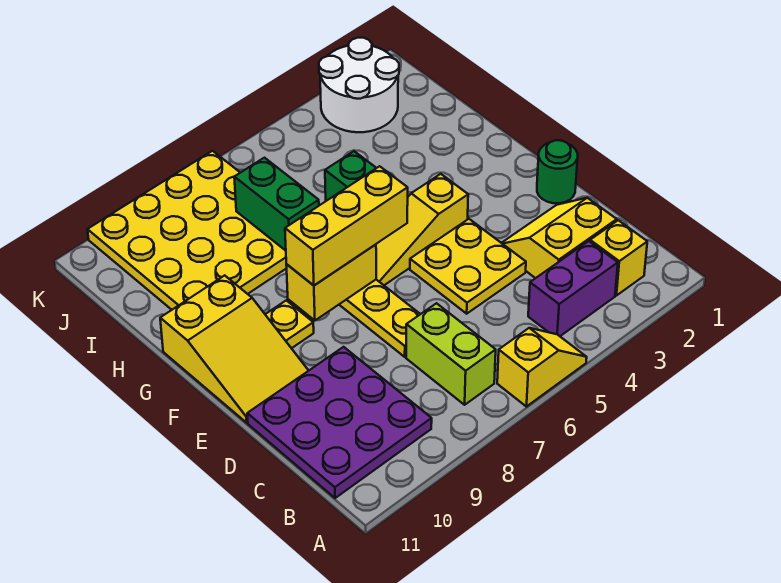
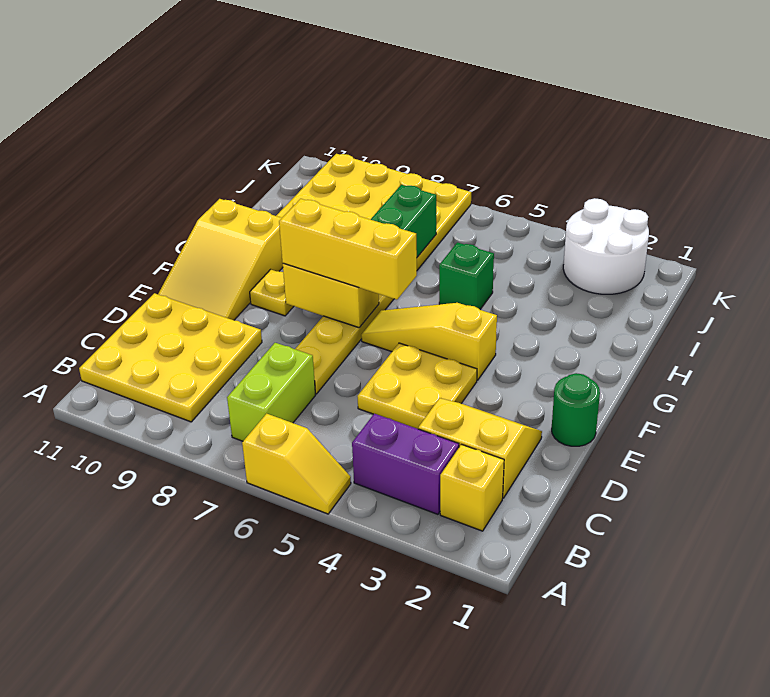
purple 3x3 plate [247,347,432,498] -> yellow 3x3 plate [79,293,262,422]

